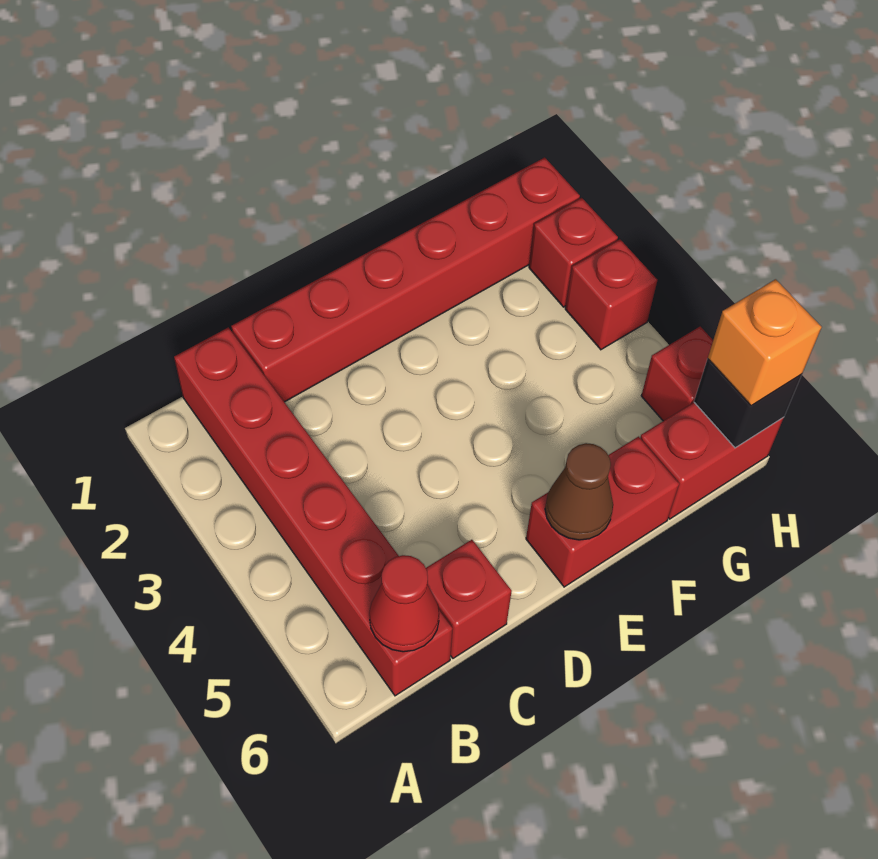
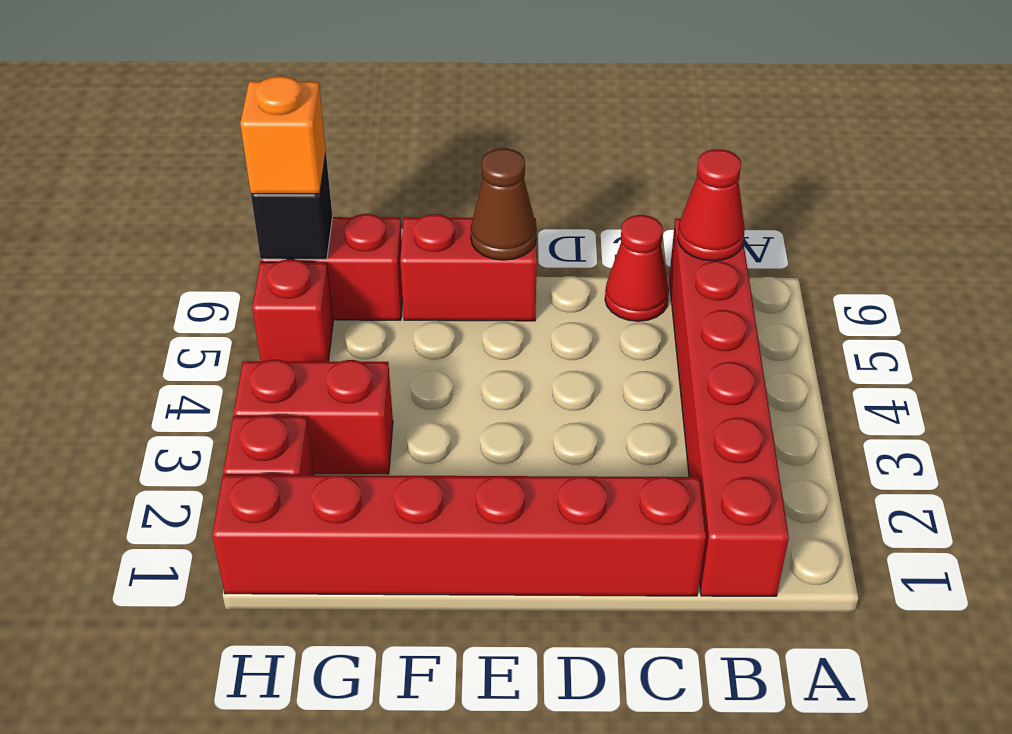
red 1x1 brick [426,540,512,658] -> red 1x1 cone [605,215,669,321]
red 1x1 brick [565,239,657,350] -> red 1x2 brick [234,360,393,474]

